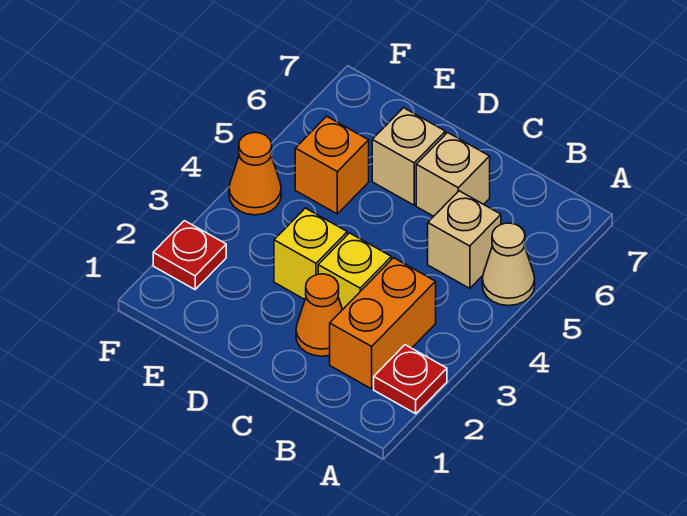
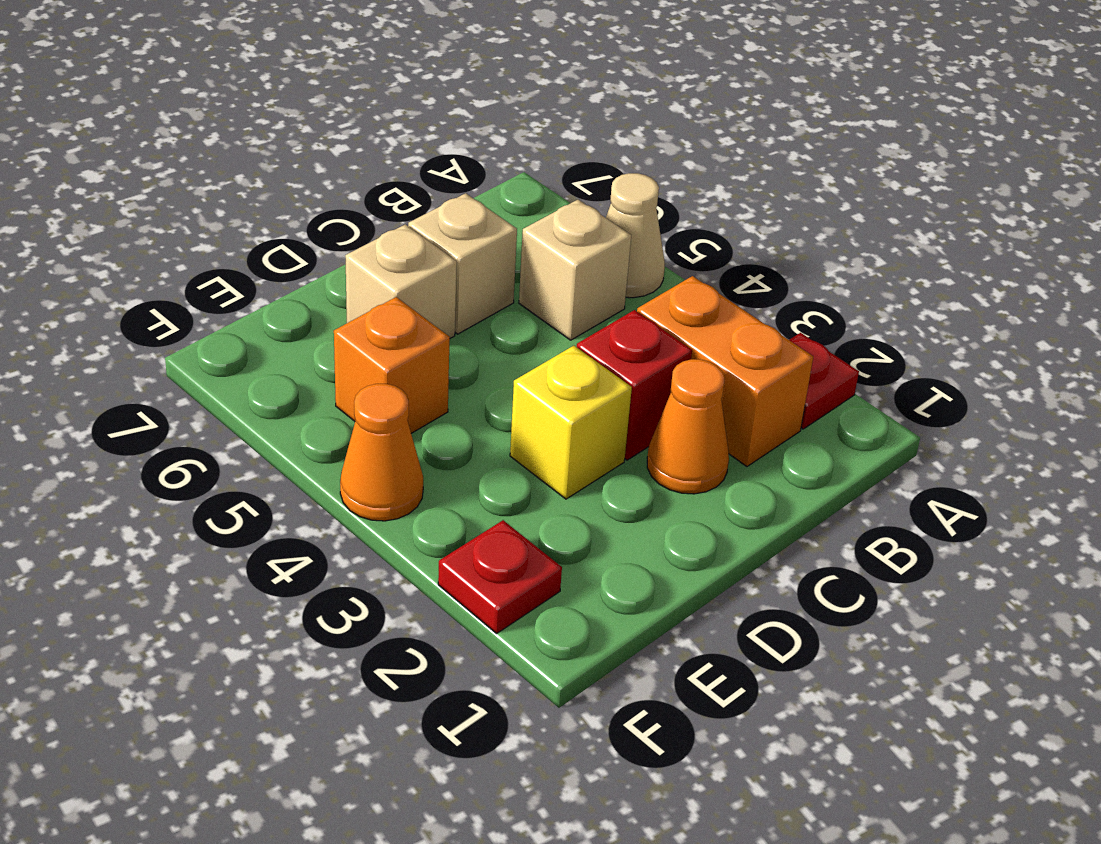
yellow 1x1 brick [318,233,391,310] -> red 1x1 brick [577,310,692,460]

